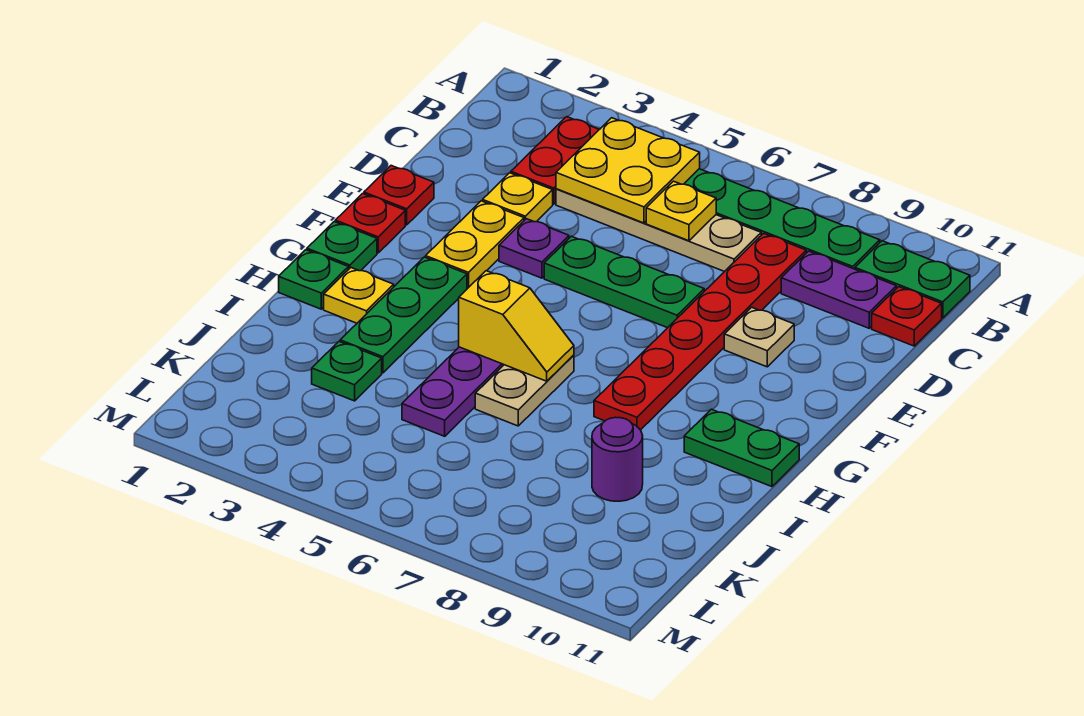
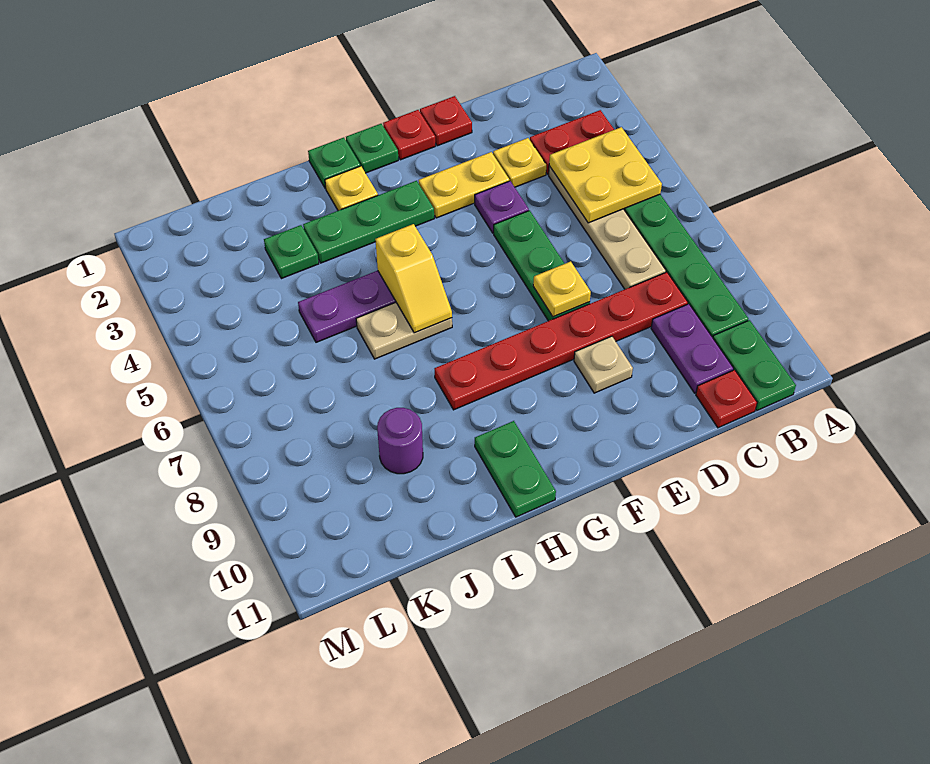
yellow 1x1 plate [646,181,716,241] -> yellow 1x1 plate moved to [533,261,591,317]

